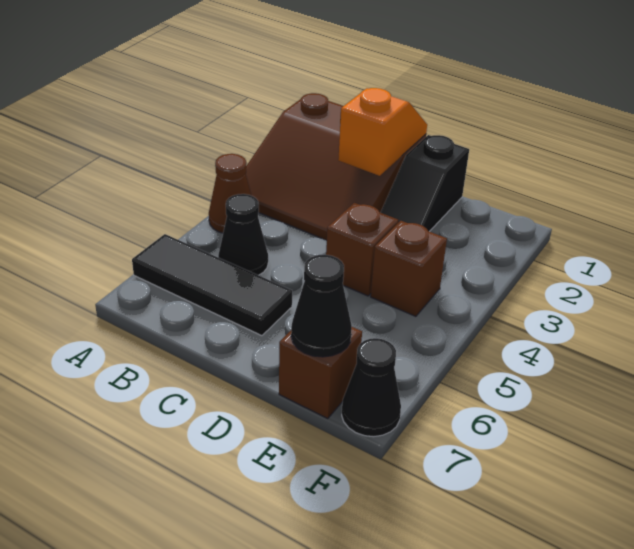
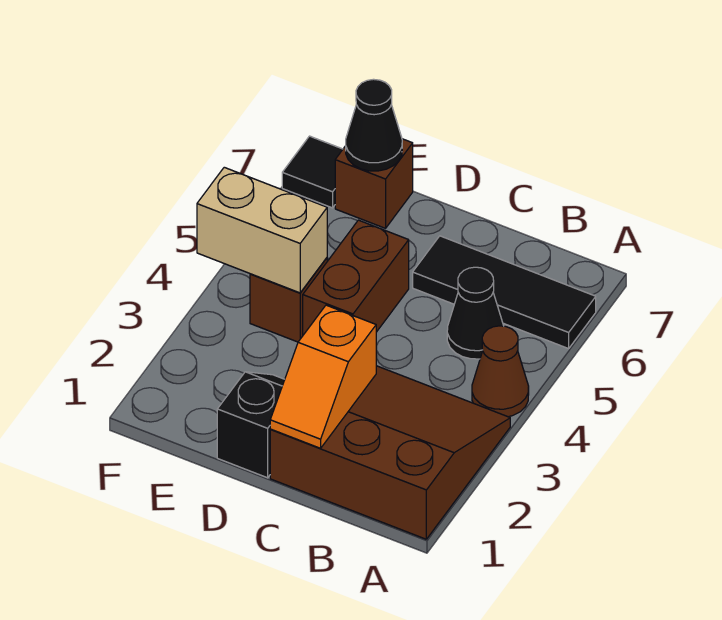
brown 1x1 brick [326,203,398,296] -> brown 1x2 brick [303,220,409,335]
none -> tan 1x2 brick [197,167,327,293]
black 1x1 cone [342,338,401,437] -> black 1x1 tile [282,136,343,208]

